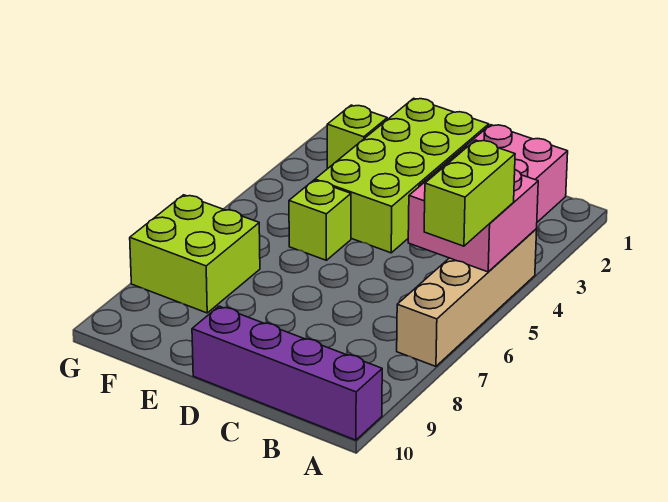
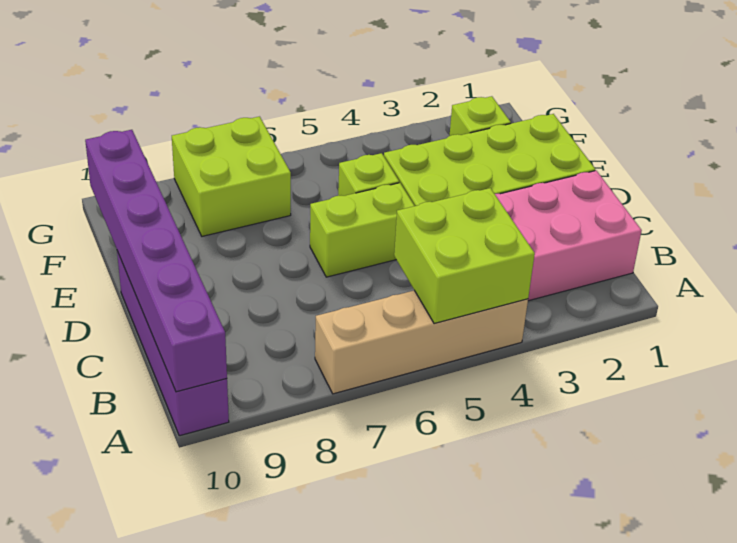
pink 2x2 brick [408,153,538,272] -> lime 2x2 brick [394,188,535,324]
lime 1x2 brick [424,140,515,246] -> lime 1x2 brick moved to [310,183,414,277]
none -> purple 1x6 brick [85,130,227,392]

